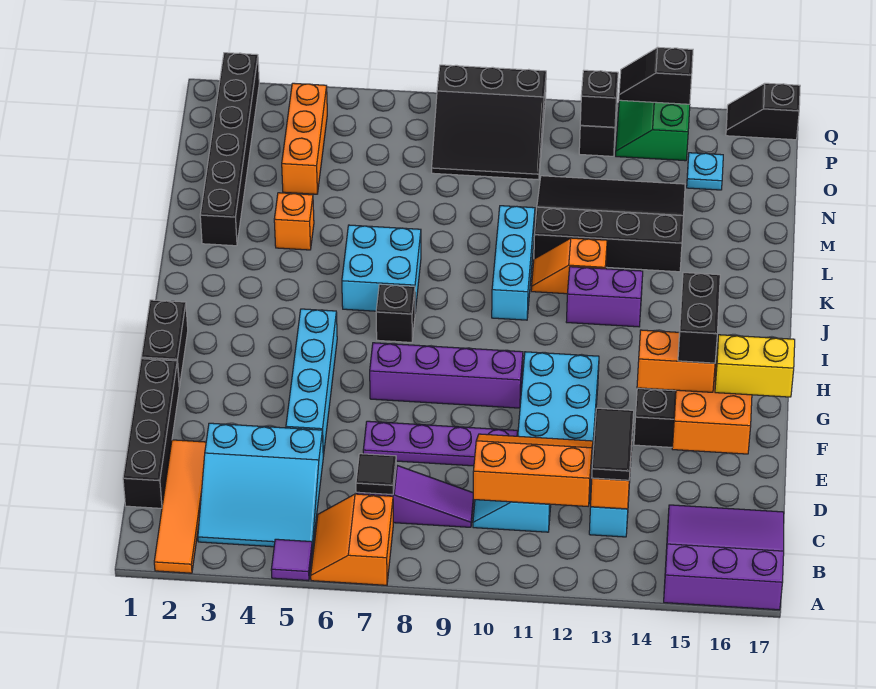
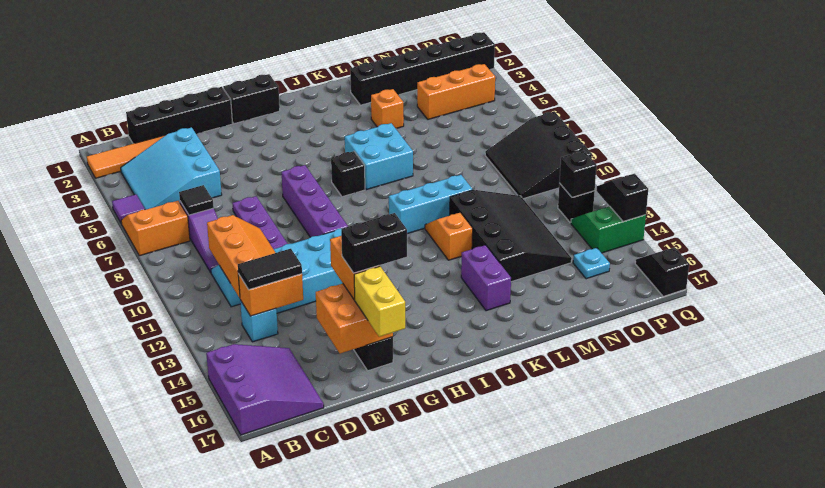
cyan 1x4 brick [286,309,337,456] -> none
purple 1x2 brick [566,267,643,327] -> purple 1x2 brick moved to [461,245,511,311]

